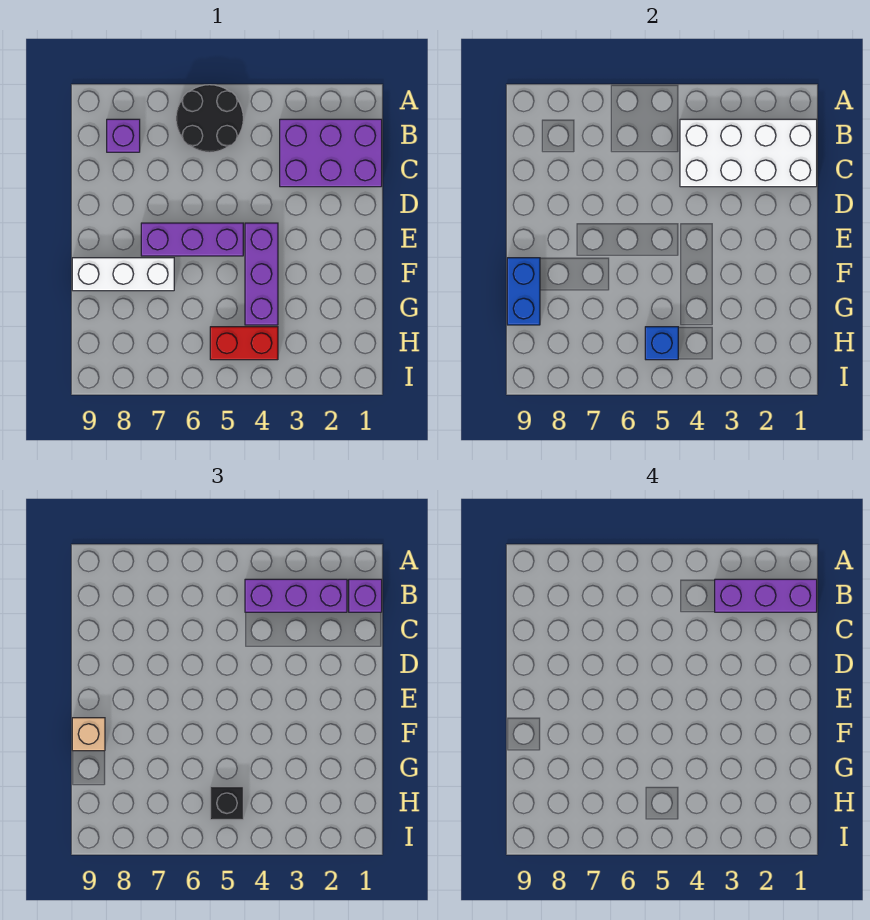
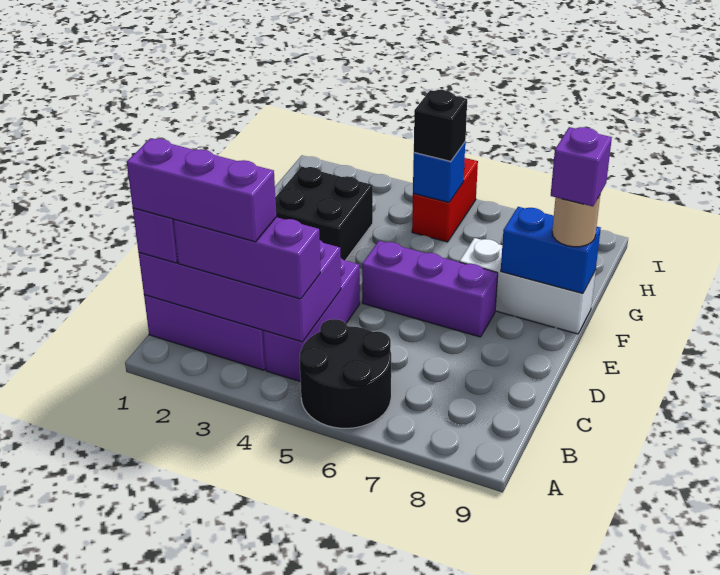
white 2x4 brick [680,119,817,187] -> purple 2x4 brick [139,240,341,342]
purple 1x1 brick [107,119,140,152] -> purple 1x1 brick moved to [551,127,612,206]
purple 1x3 brick [245,223,278,325] -> purple 1x3 brick moved to [263,258,360,382]
none -> black 2x2 brick [275,167,373,260]
blue 1x2 brick [507,258,540,325] -> blue 1x2 brick turned to [501,207,601,293]
tan 1x1 brick [72,718,105,751] -> tan 1x1 round brick [552,195,600,247]
red 1x2 brick [210,327,278,360] -> red 1x2 brick turned to [412,158,478,242]

